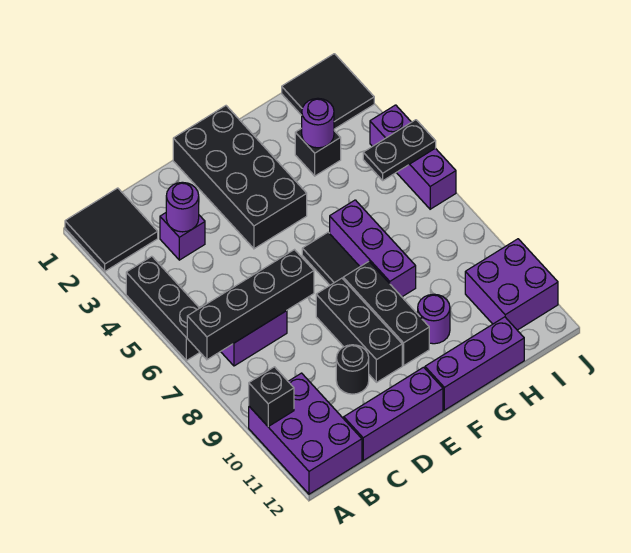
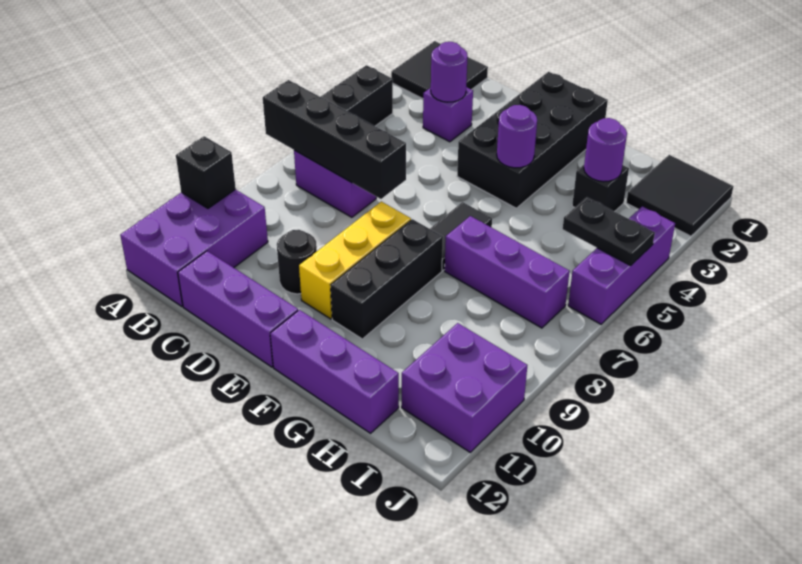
black 1x3 brick [316,278,402,382] -> yellow 1x3 brick [299,202,411,319]
purple 1x3 brick [330,200,416,297] -> purple 1x3 brick turned to [445,216,570,328]
purple 1x1 round brick [418,294,450,344] -> purple 1x1 round brick moved to [497,105,537,168]

